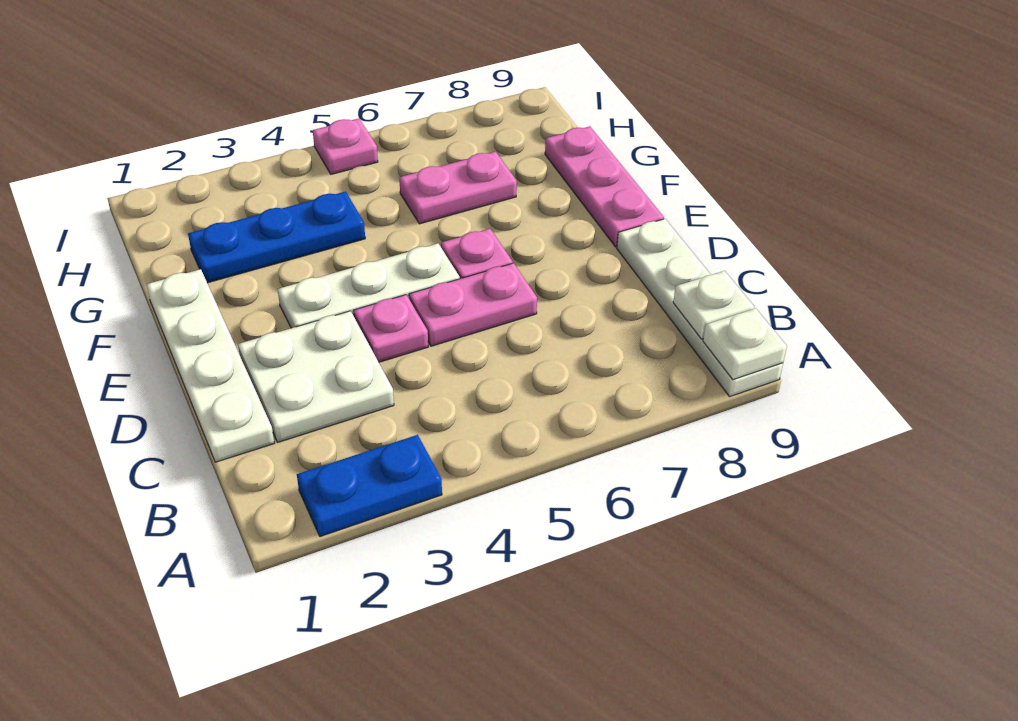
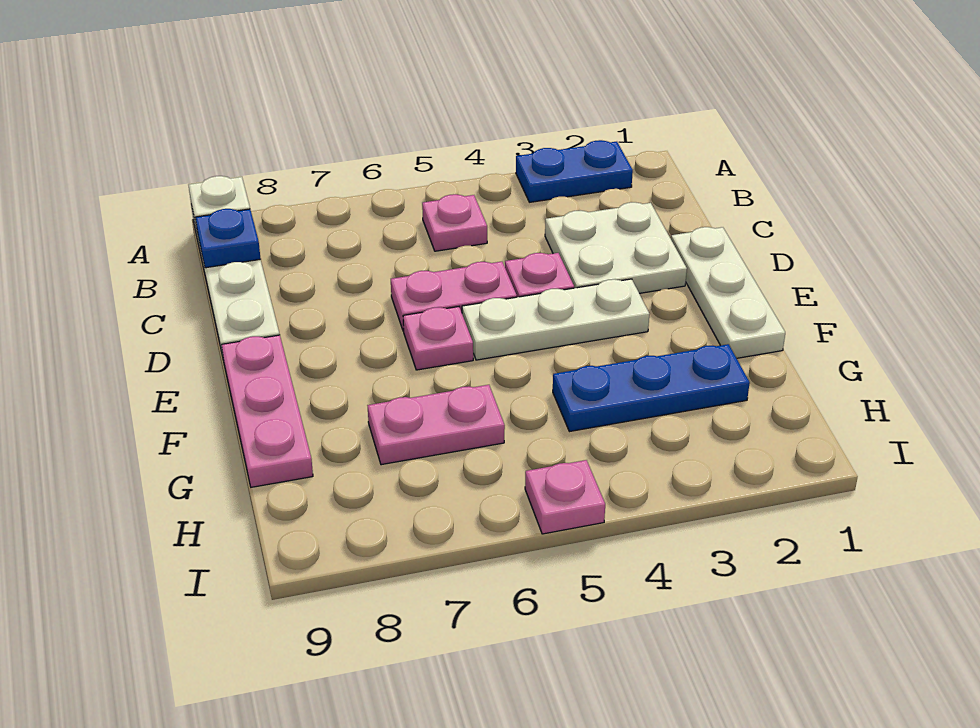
none -> pink 1x1 plate [422,194,487,251]
white 1x1 plate [673,271,754,339] -> blue 1x1 plate [195,209,261,268]
white 1x4 plate [146,269,274,462] -> white 1x3 plate [671,227,785,358]

